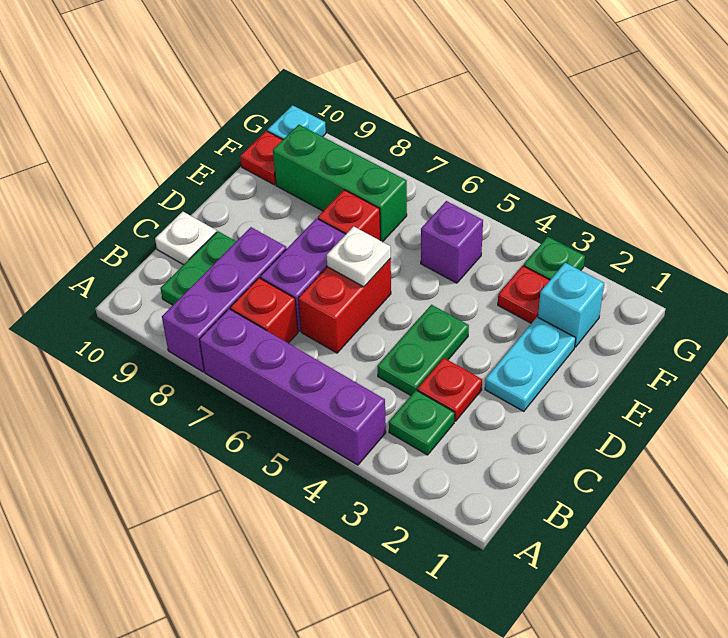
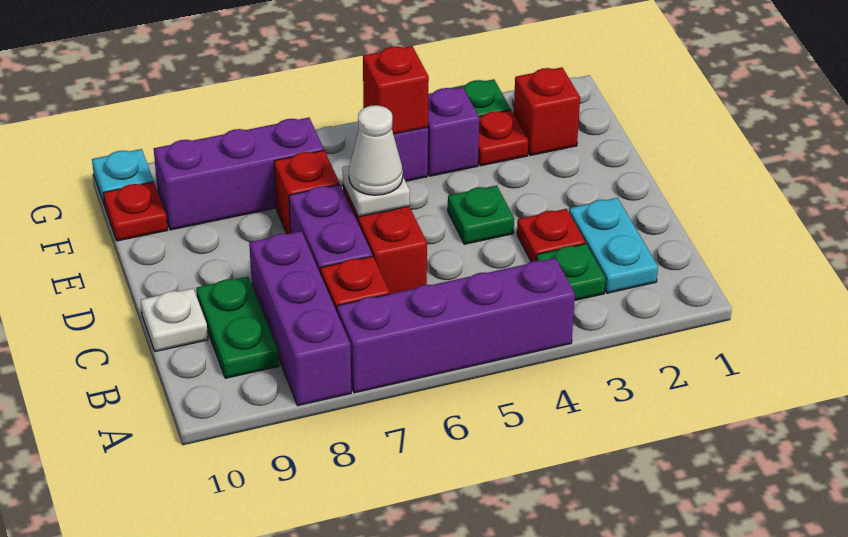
green 1x2 plate [377,305,469,395] -> green 1x1 plate [448,185,514,244]
cyan 1x2 plate [485,317,576,411] -> cyan 1x2 plate moved to [569,198,658,293]
none -> white 1x1 cone [349,105,403,195]
cyan 1x1 brick [538,263,604,347] -> red 1x1 brick [514,67,580,156]
none -> purple 1x1 brick [428,87,479,176]
none -> red 1x1 brick [363,46,429,134]
green 1x3 brick [273,125,407,242] -> purple 1x3 brick [154,118,324,230]

